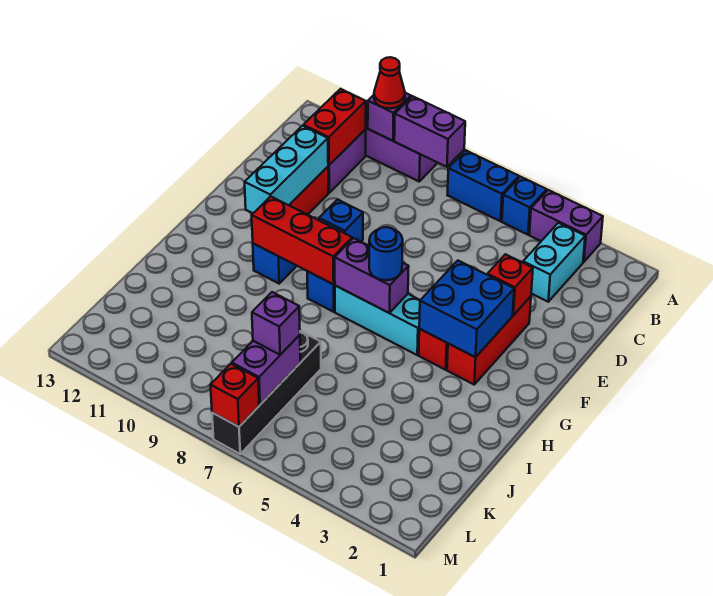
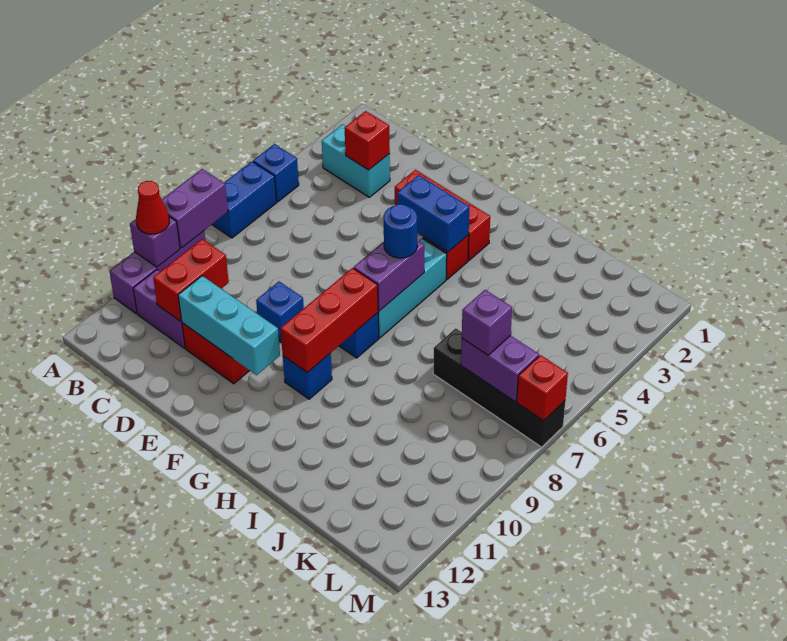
purple 1x2 brick [529,190,603,262] -> none
red 1x2 brick [303,89,366,165] -> red 1x2 brick turned to [153,239,229,321]
red 1x1 brick [487,254,533,315] -> red 1x1 brick moved to [345,111,390,170]
blue 2x2 brick [419,261,514,357] -> blue 1x2 brick [397,175,469,252]

